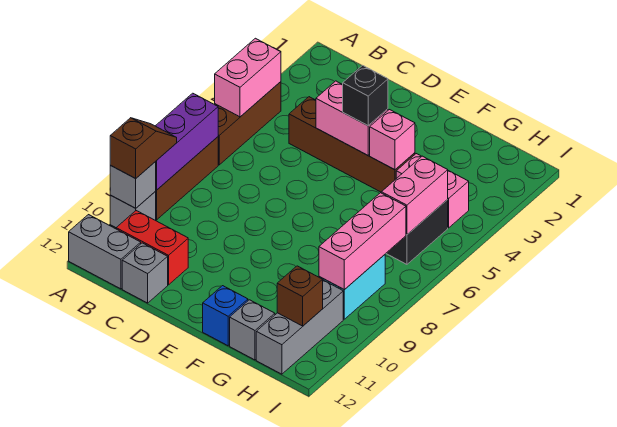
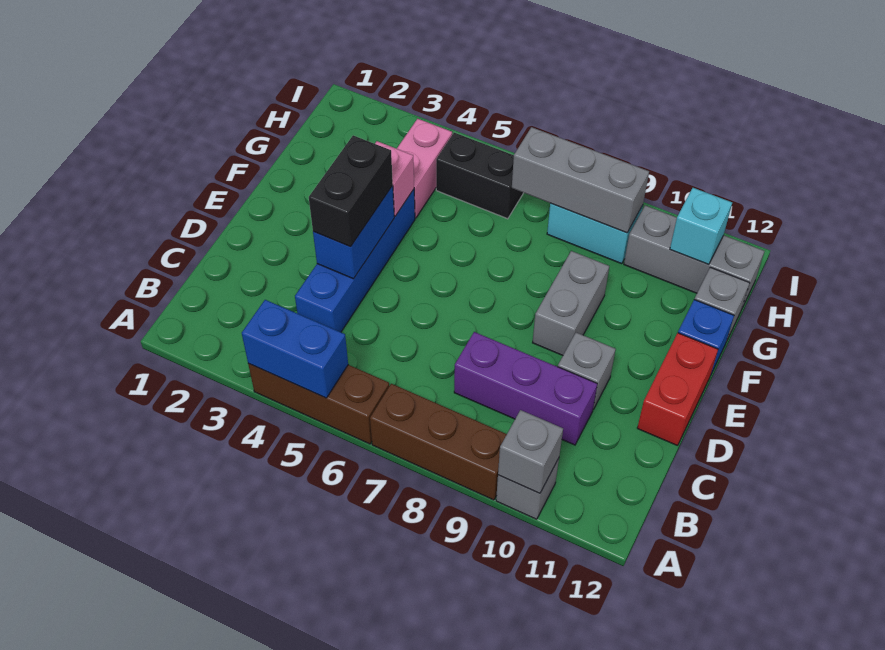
pink 1x2 brick [215,38,281,117] -> blue 1x2 brick [242,300,348,398]
purple 1x3 brick [155,93,218,190] -> purple 1x3 brick moved to [454,332,597,445]
brown 1x2 slope [110,118,177,178] -> none
grey 1x2 brick [69,215,141,289] -> grey 1x2 brick moved to [533,251,609,355]
red 1x2 brick [116,211,188,285] -> red 1x2 brick moved to [637,333,718,446]
brown 1x4 brick [289,97,415,192] -> blue 1x4 brick [295,190,415,332]
grey 1x1 brick [122,243,168,303] -> grey 1x1 brick moved to [558,333,616,410]
pink 1x2 brick [316,81,388,155] -> blue 1x2 brick [313,186,394,279]
black 1x1 brick [343,65,388,126] -> black 1x2 brick [309,135,393,247]
pink 1x2 brick [381,156,448,235] -> none
pink 1x3 brick [319,193,406,290] -> grey 1x3 brick [512,127,649,233]
brown 1x1 brick [277,266,323,326] -> cyan 1x1 brick [670,188,732,265]

